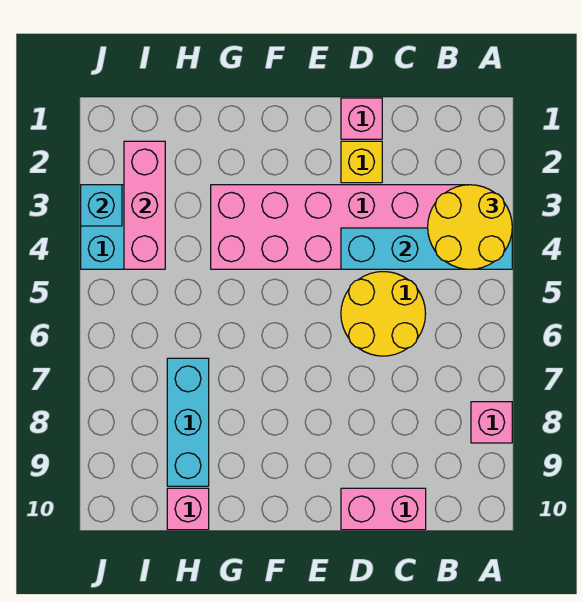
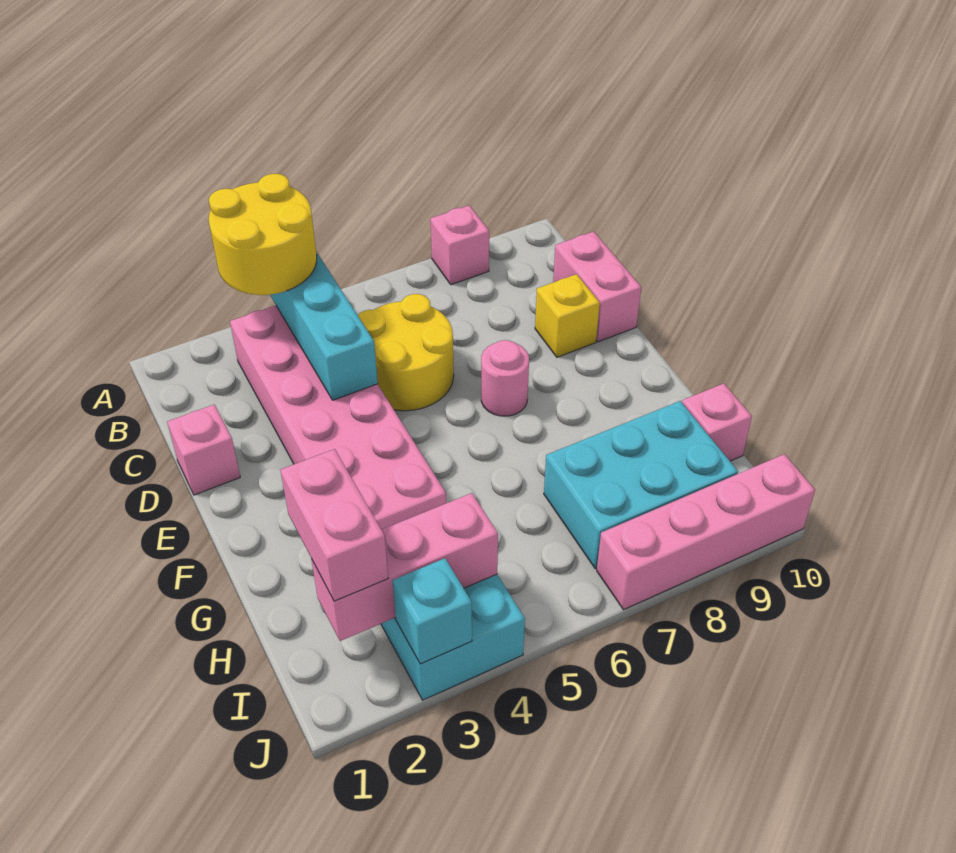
yellow 1x1 brick [341,141,382,183] -> yellow 1x1 brick moved to [535,274,600,357]
none -> pink 1x1 round brick [481,340,529,416]
none -> pink 1x2 brick [281,449,388,601]
cyan 1x3 brick [167,358,209,486] -> cyan 2x3 brick [544,401,738,569]
none -> pink 1x4 brick [597,454,815,610]

